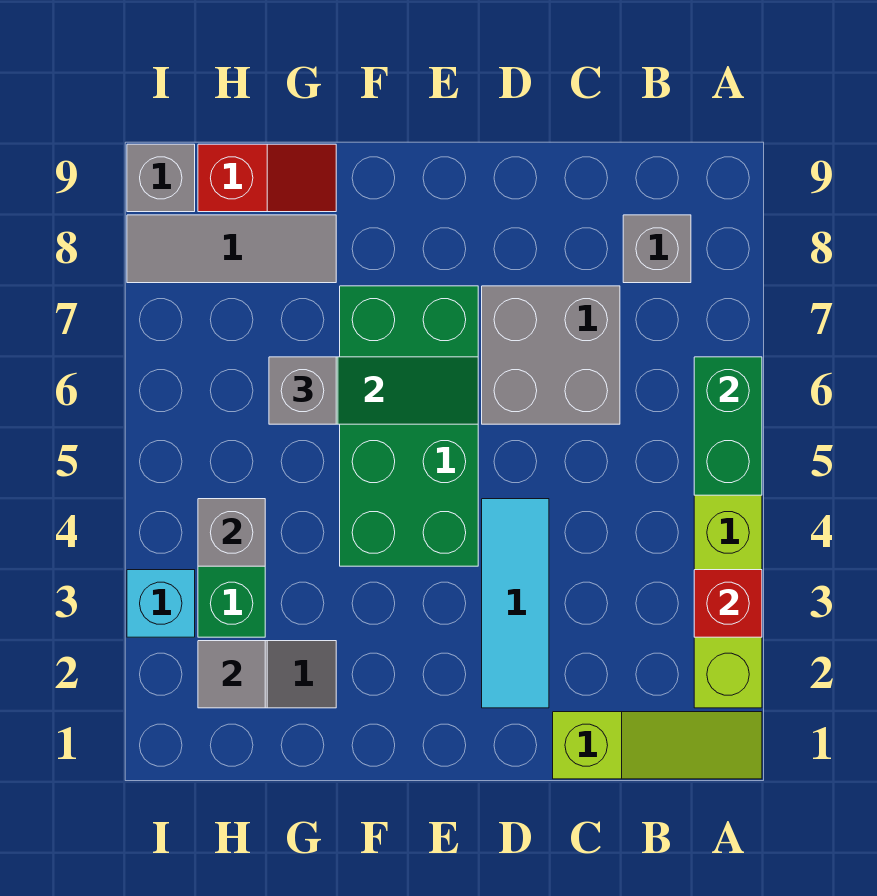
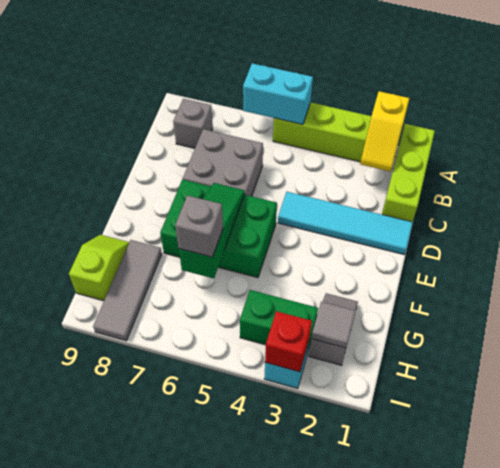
lime 1x3 slope [553,712,762,779] -> lime 1x3 brick [382,124,435,222]
none -> yellow 1x2 slope [360,91,409,172]
red 1x1 brick [694,570,762,637] -> red 1x1 brick moved to [265,311,312,372]
green 1x2 brick [694,357,762,495] -> cyan 1x2 brick [243,63,313,125]
cyan 1x3 tile [482,499,549,708] -> cyan 1x4 tile [278,192,413,255]
green 2x4 brick [340,286,478,566] -> green 2x3 brick [160,180,277,278]
red 1x2 slope [198,144,336,212] -> lime 1x2 slope [69,235,129,301]
grey 1x1 brick [198,499,265,566] -> none
grey 1x1 brick [127,144,195,212] -> none

